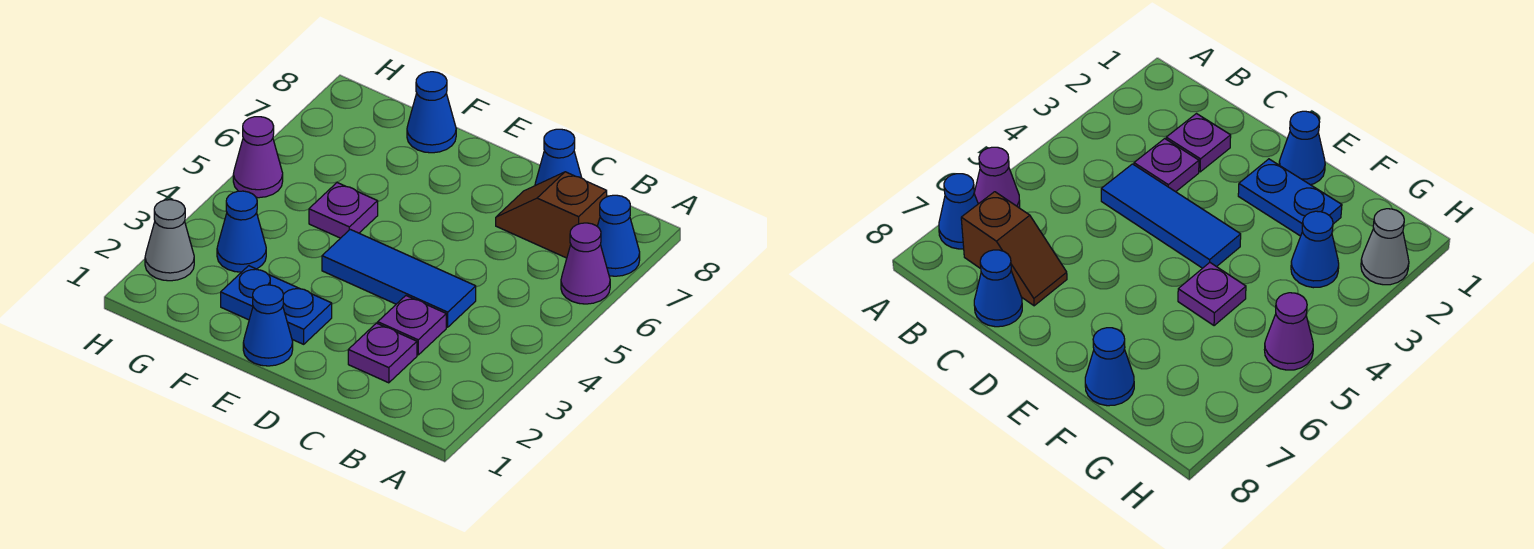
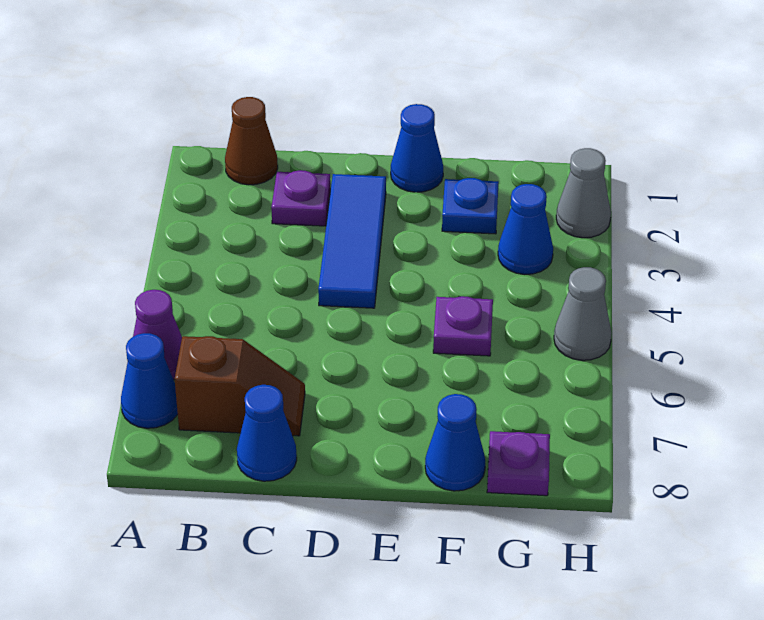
none -> brown 1x1 cone [225,97,278,185]
purple 1x1 plate [378,296,446,355] -> purple 1x1 plate moved to [487,431,550,496]
blue 1x3 tile [322,229,476,327] -> blue 1x3 tile turned to [318,174,386,308]
blue 1x2 plate [221,266,332,344] -> blue 1x1 plate [442,178,499,234]
purple 1x1 cone [233,117,283,198] -> grey 1x1 cone [554,267,612,360]

